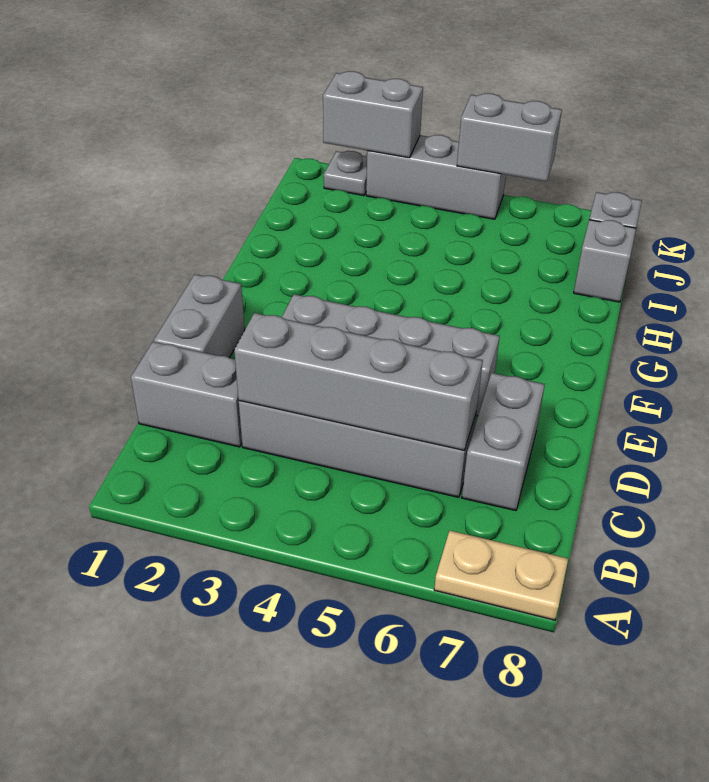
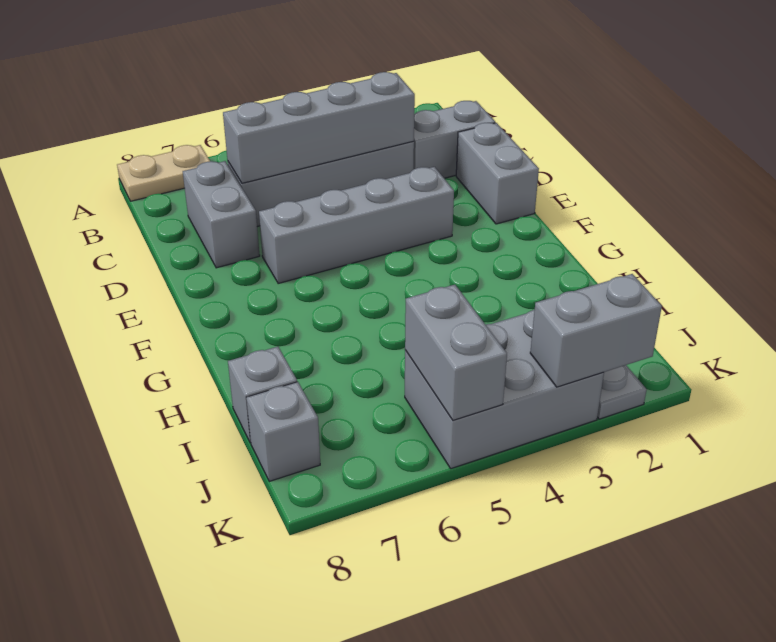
grey 1x3 brick [366,135,506,219] -> grey 2x3 brick [405,310,604,469]
grey 1x2 brick [457,93,562,182] -> grey 1x2 brick turned to [405,285,507,420]

